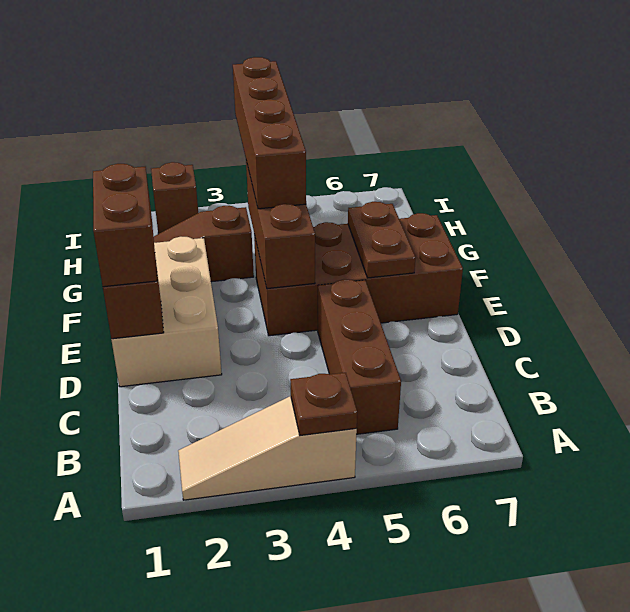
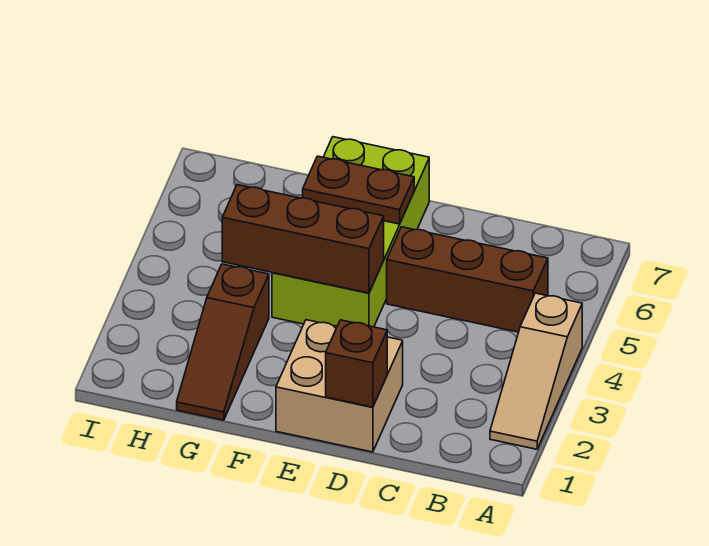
brown 1x1 plate [290,373,357,435] -> none
tan 2x3 brick [111,237,222,387] -> tan 2x2 brick [276,320,403,452]
brown 1x2 brick [93,164,157,287] -> none
brown 2x4 brick [254,213,463,336] -> lime 2x4 brick [272,137,429,327]
brown 1x4 brick [233,57,306,209] -> none
brown 1x1 brick [151,162,198,234] -> none

